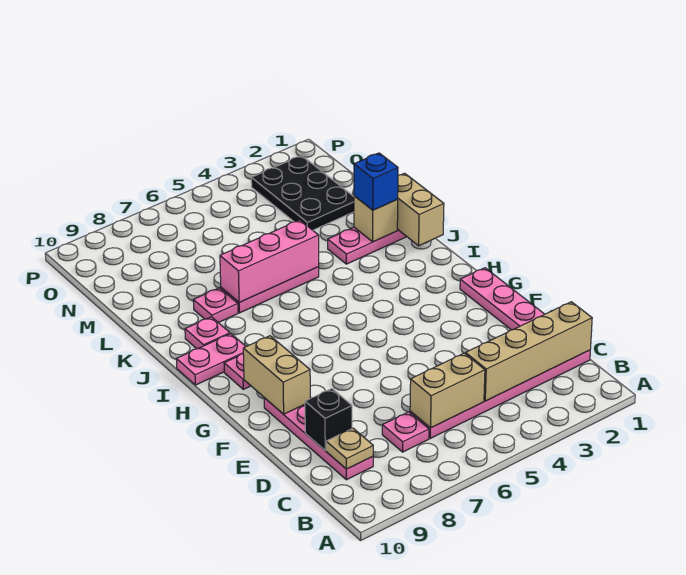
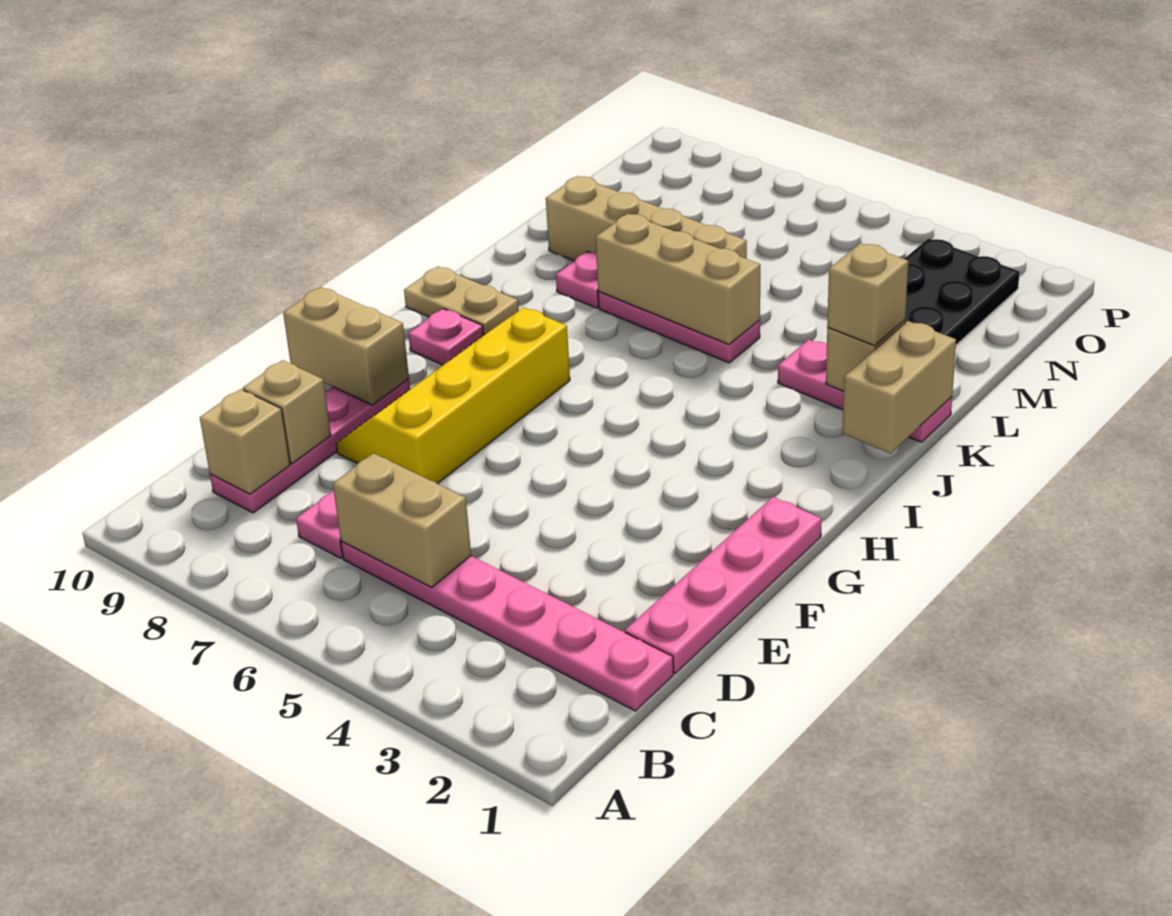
tan 1x4 brick [466,302,592,401] -> tan 1x4 brick moved to [546,176,747,261]
tan 1x1 plate [326,428,373,469] -> tan 1x1 brick [200,389,290,494]
black 1x1 brick [305,389,352,450] -> tan 1x1 brick [243,360,331,464]
none -> yellow 2x4 slope [336,308,570,484]
tan 1x2 brick [243,336,310,414] -> tan 1x2 brick turned to [283,287,409,405]
pink 1x2 plate [177,334,246,385] -> tan 1x2 plate [404,266,519,335]
pink 1x1 plate [185,317,230,349] -> none
blue 1x1 brick [354,153,398,210] -> tan 1x1 brick [827,243,908,346]
pink 1x3 brick [220,220,319,302] -> tan 1x3 brick [596,213,760,344]

